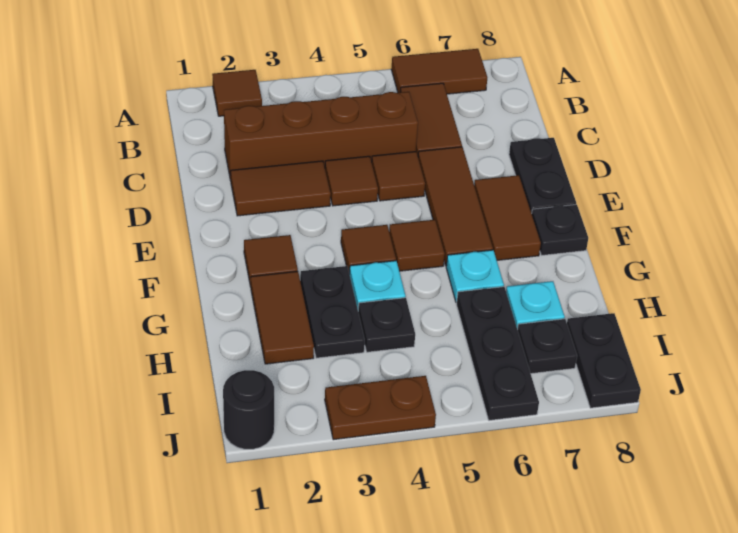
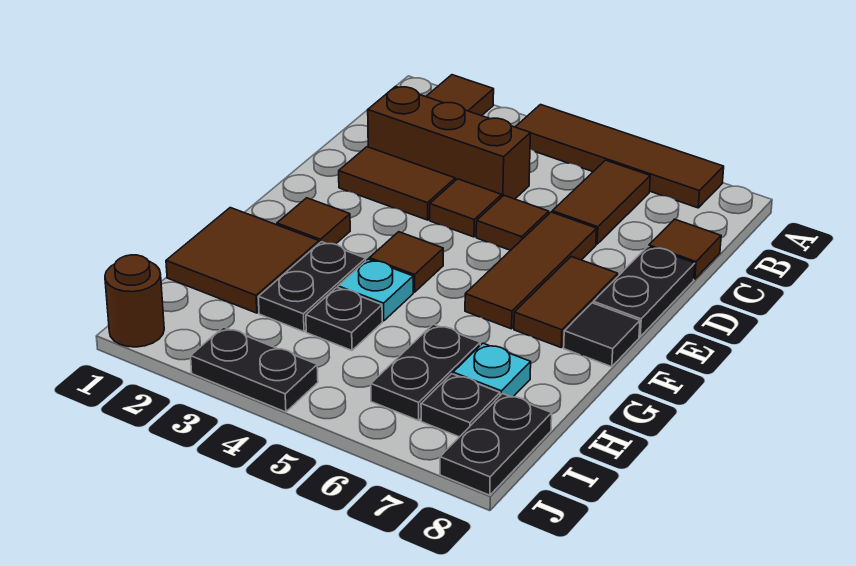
brown 1x2 tile [391,49,487,94] -> brown 1x4 tile [516,105,724,208]
brown 1x4 brick [224,92,418,180] -> brown 1x3 brick [368,86,530,199]
brown 1x1 tile [389,220,445,271] -> brown 1x1 tile moved to [649,219,721,279]
black 1x1 plate [532,204,588,256] -> black 1x1 tile [564,303,640,367]
brown 1x2 tile [251,271,314,364] -> brown 2x2 tile [166,208,319,313]
cyan 1x1 plate [446,250,504,303] -> none
black 1x3 plate [457,287,539,421] -> black 1x2 plate [371,324,480,420]
black 1x1 round brick [223,370,274,449] -> brown 1x1 round brick [105,255,164,347]
brown 1x2 plate [325,376,436,440] -> black 1x2 plate [191,327,318,412]

